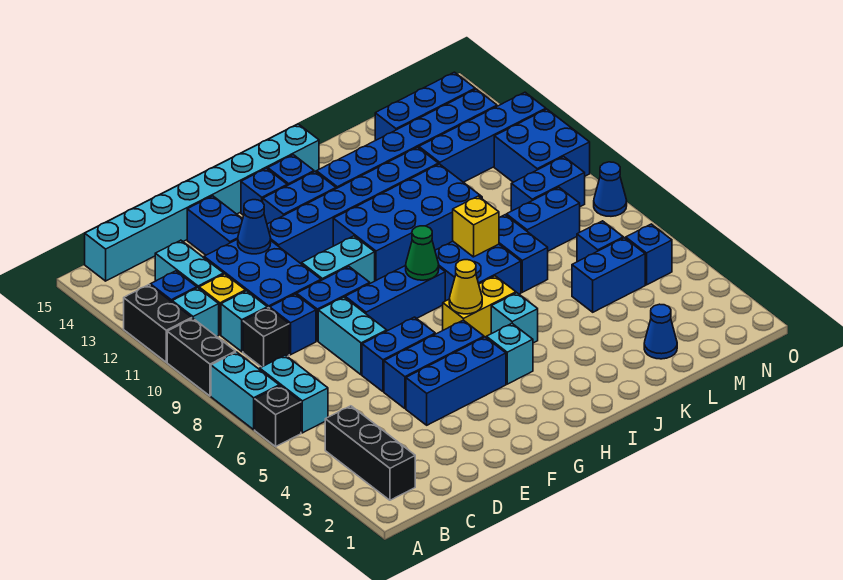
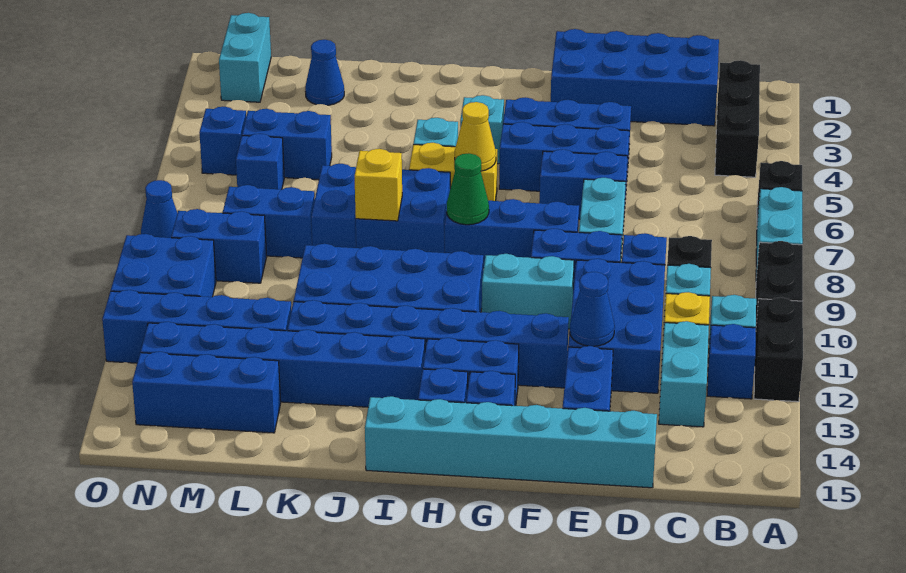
cyan 1x2 brick [260,355,328,433] -> cyan 1x2 brick moved to [219,13,271,102]
cyan 1x8 brick [85,124,319,281] -> cyan 1x6 brick [365,396,657,488]
none -> blue 2x4 brick [551,29,719,126]

